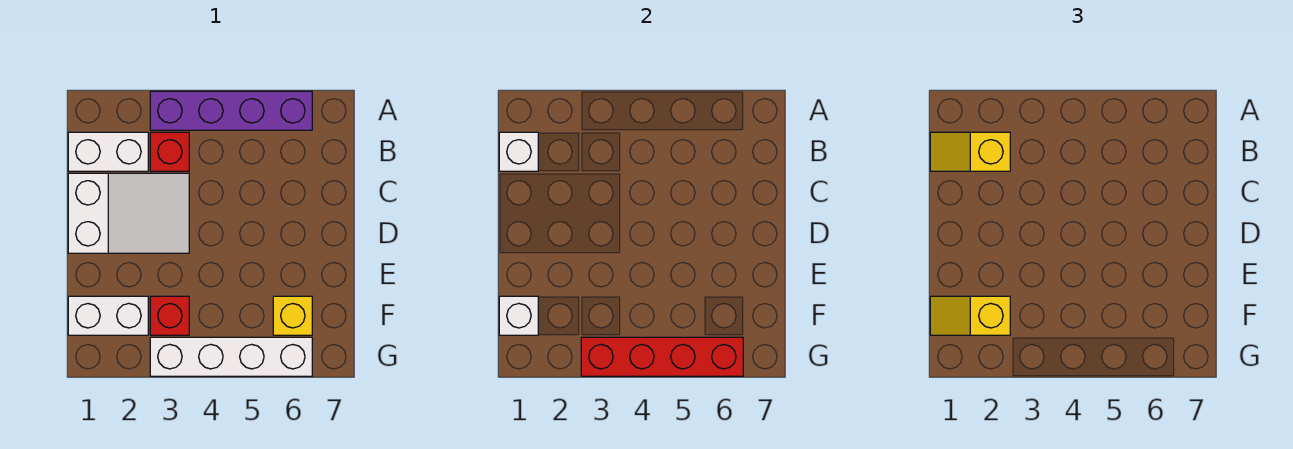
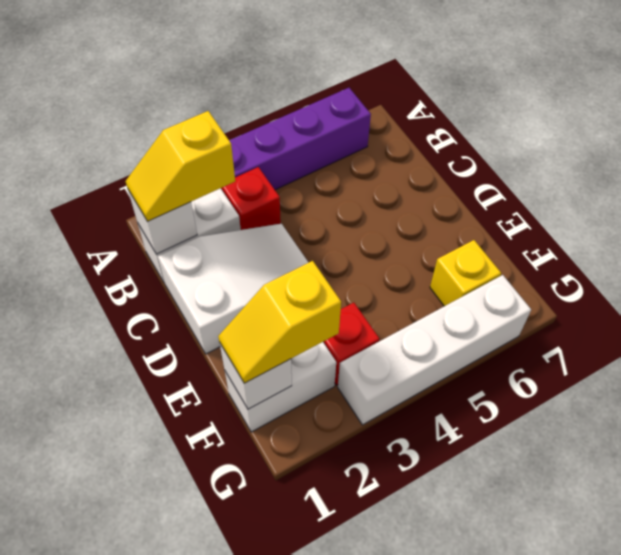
red 1x4 brick [581,337,743,376] -> none

